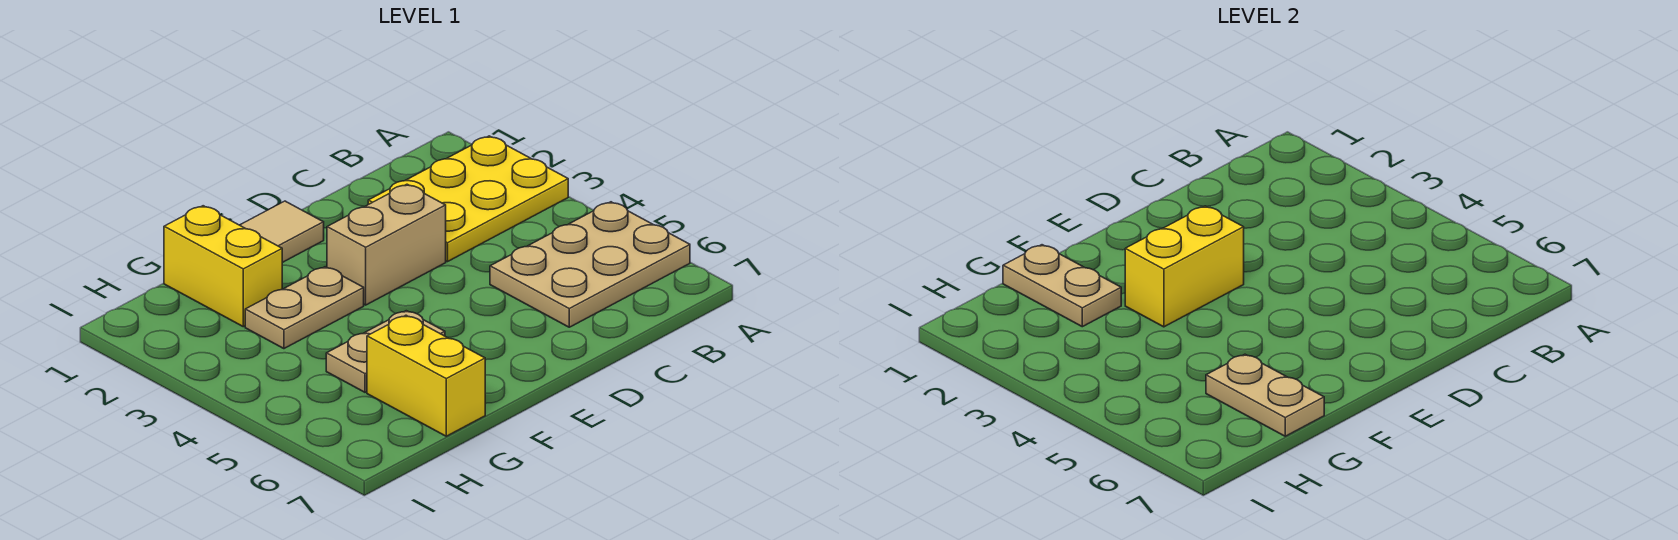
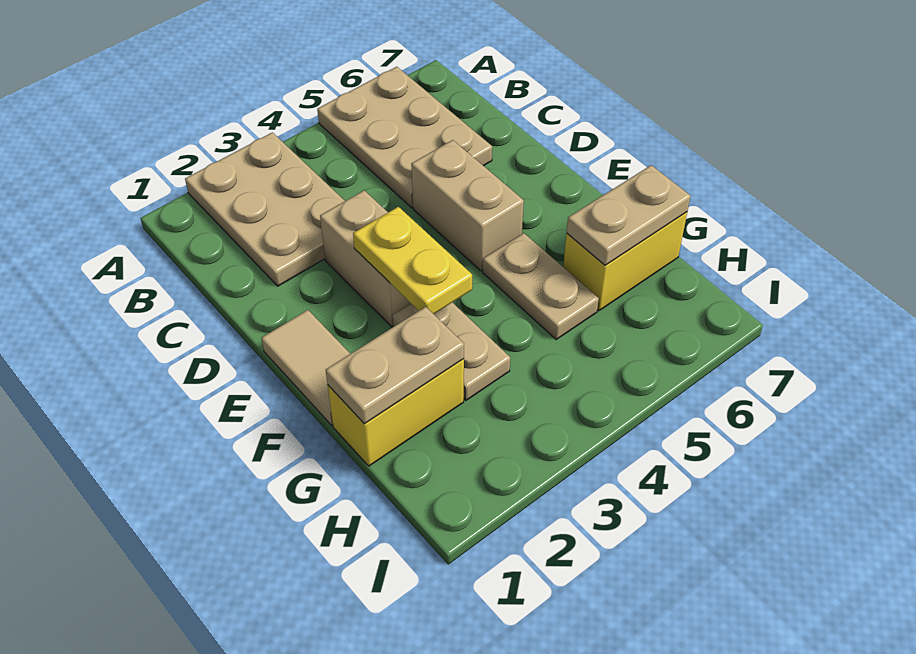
yellow 2x3 plate [368,136,568,262] -> tan 2x3 plate [185,132,345,286]
none -> tan 1x2 brick [411,140,524,271]
yellow 1x2 brick [1125,206,1244,327] -> yellow 1x2 plate [353,207,472,314]

